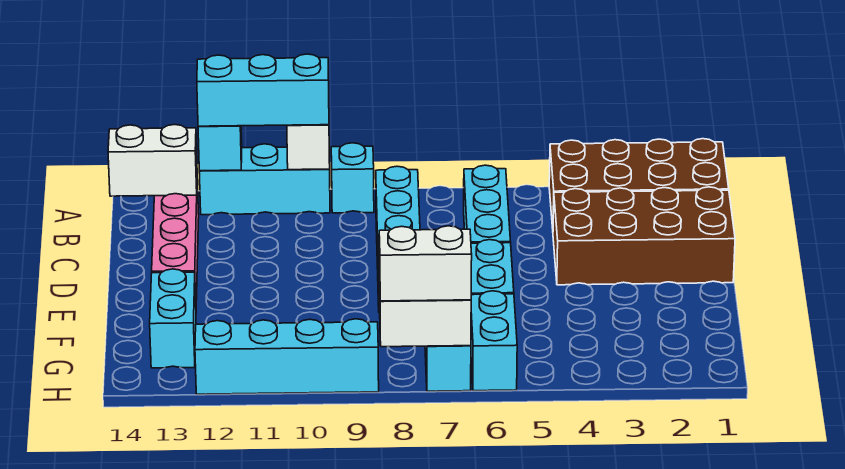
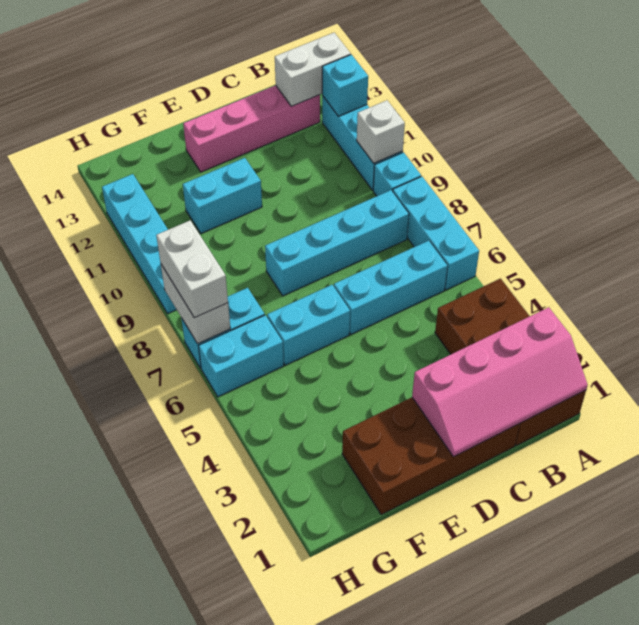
none -> pink 2x4 slope [412,307,588,457]
cyan 1x3 brick [197,54,329,126] -> cyan 1x3 brick moved to [393,177,479,290]
white 1x2 brick [108,125,197,196] -> white 1x2 brick turned to [275,33,351,106]
brown 2x4 brick [553,187,735,285] -> brown 2x4 brick turned to [342,398,520,514]
cyan 1x2 brick [150,269,196,368] -> cyan 1x2 brick moved to [183,158,262,233]

